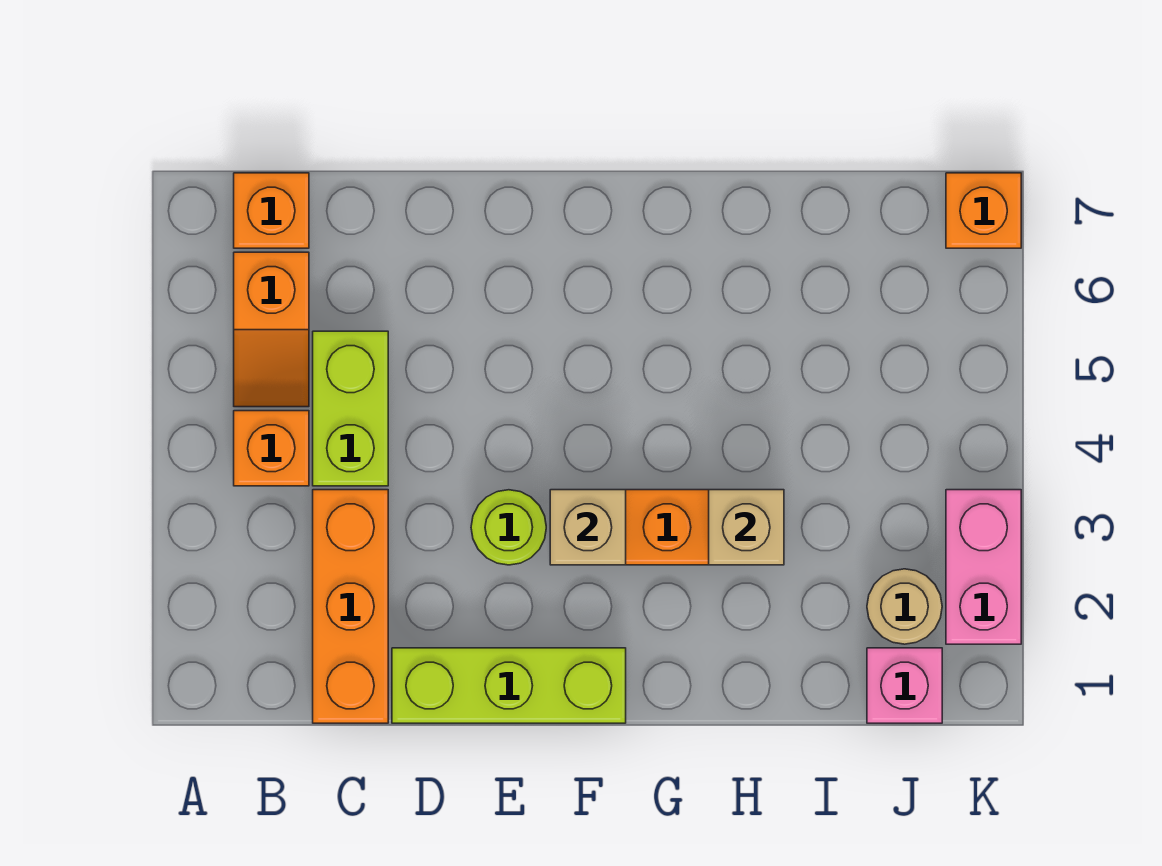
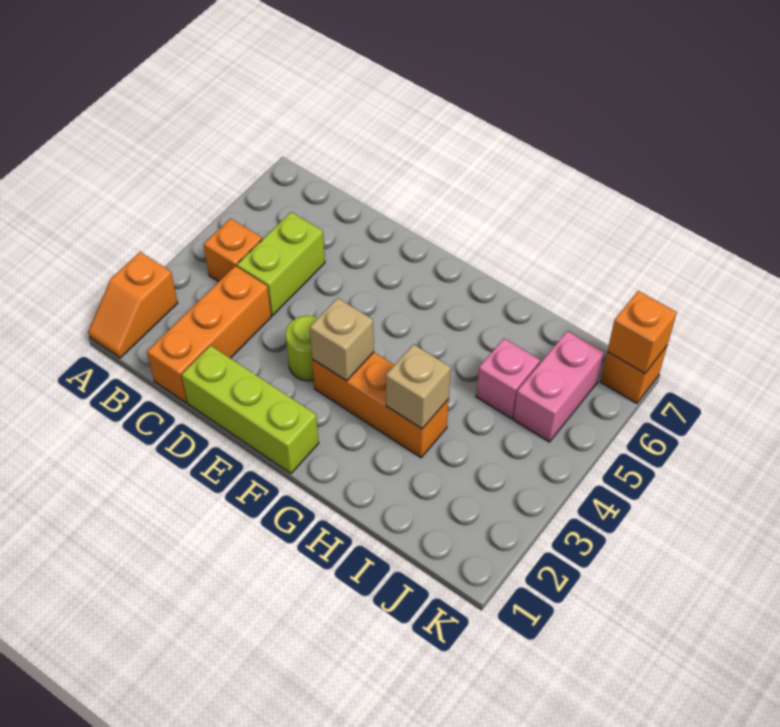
orange 1x2 slope [234,252,309,407] -> orange 1x2 slope moved to [88,252,178,358]
orange 1x1 brick [234,173,309,248] -> orange 1x1 brick moved to [607,291,677,373]
pink 1x1 brick [867,648,942,723] -> pink 1x1 brick moved to [476,339,540,419]
tan 1x1 round brick [867,569,942,644] -> none
pink 1x2 brick [946,490,1021,644] -> pink 1x2 brick moved to [513,331,604,442]

